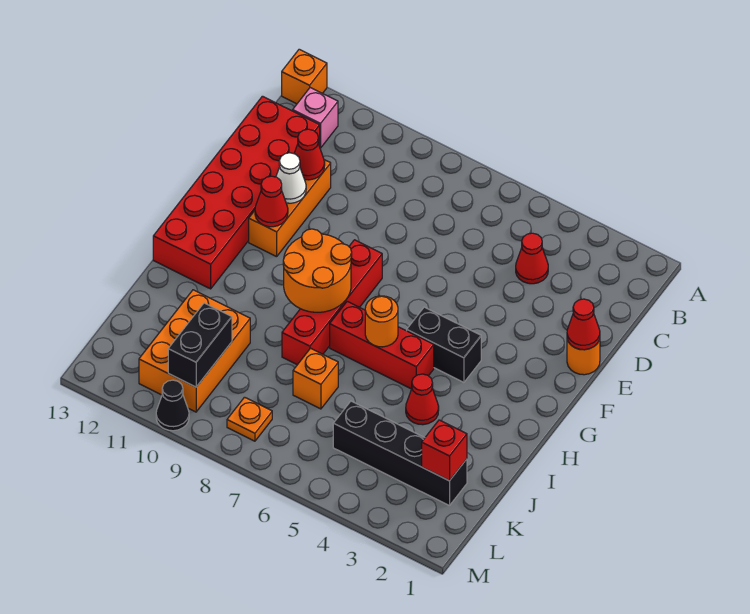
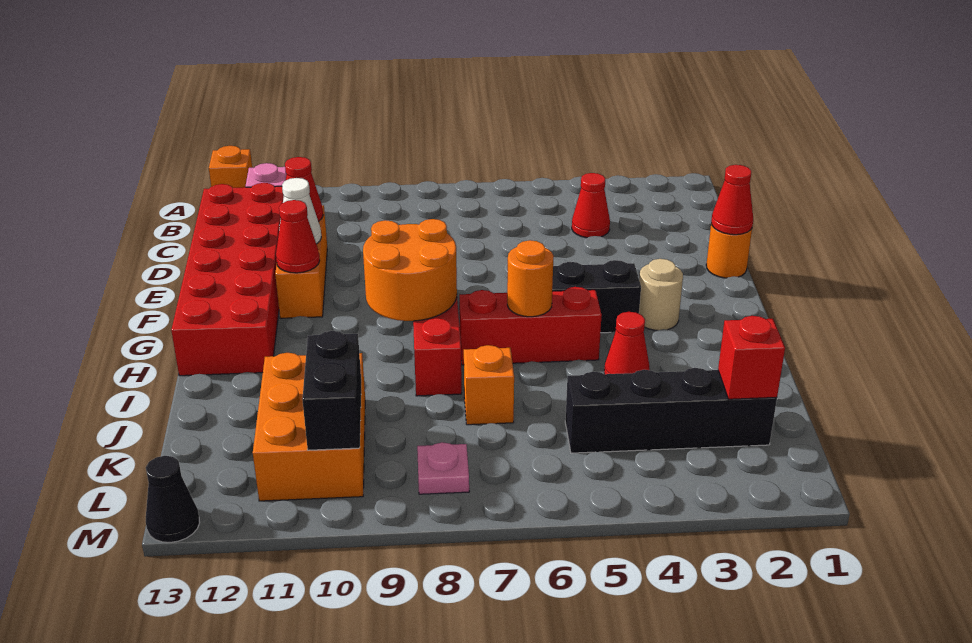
none -> tan 1x1 round brick [639,259,683,330]
orange 1x1 plate [227,397,272,441] -> pink 1x1 plate [417,442,469,494]
black 1x1 cone [156,380,189,431] -> black 1x1 cone moved to [146,456,200,542]

